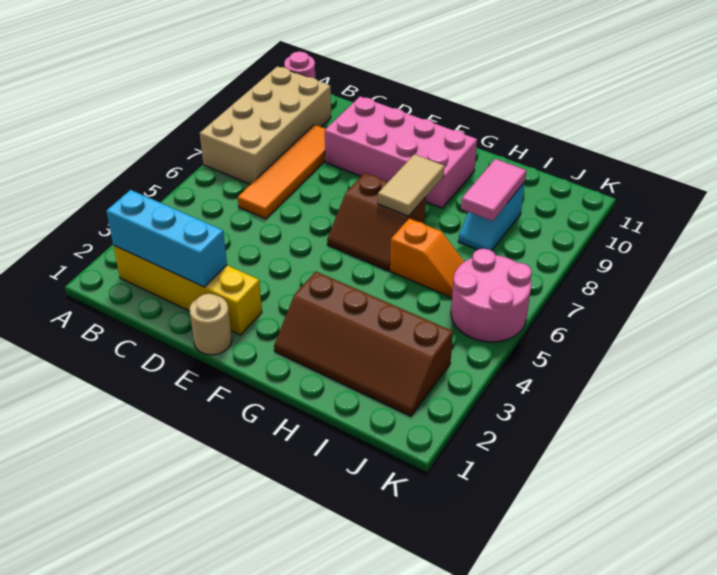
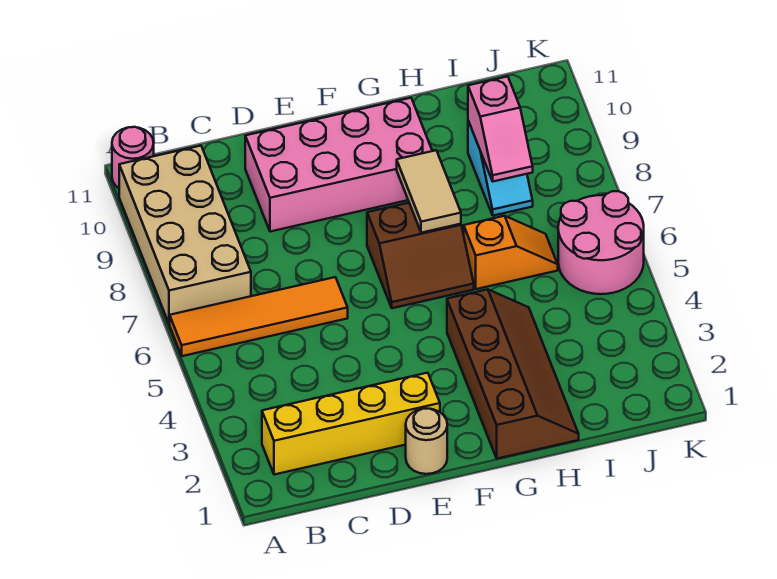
cyan 1x3 brick [107,190,227,287] -> none
orange 1x4 tile [238,125,325,219] -> orange 1x4 tile turned to [170,277,348,356]
brown 2x4 slope [274,272,453,416] -> brown 2x4 slope turned to [447,289,579,459]
pink 1x2 tile [461,159,526,221] -> pink 1x2 slope [468,76,533,181]

